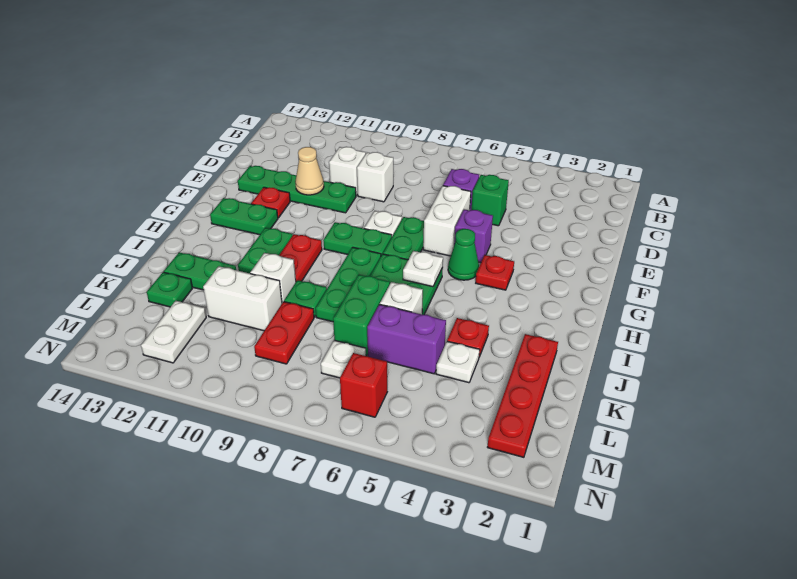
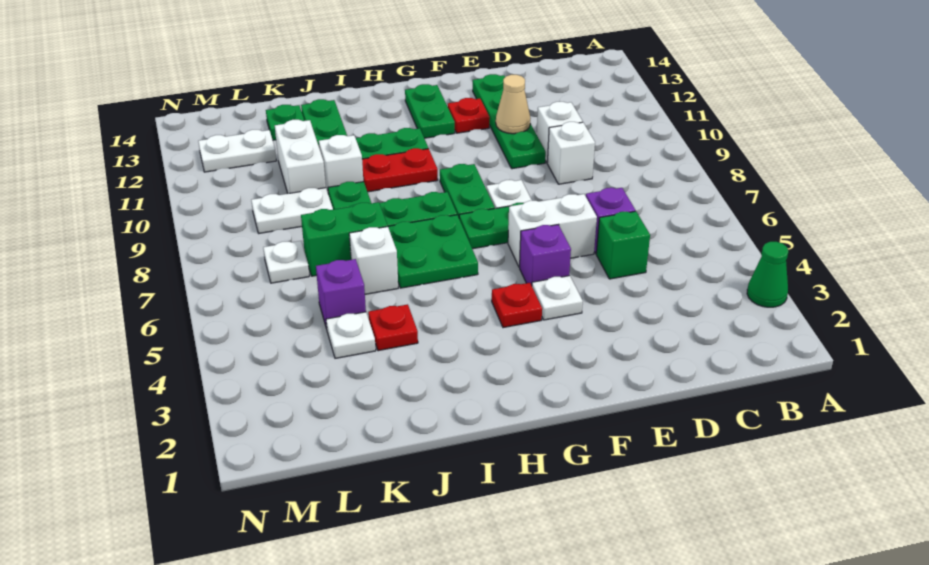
green 1x1 cone [448,229,479,280] -> green 1x1 cone moved to [747,242,788,307]
white 1x1 plate [403,251,443,287] -> white 1x1 plate moved to [532,276,583,320]
red 1x4 plate [488,334,558,457] -> none
purple 1x2 brick [367,304,446,374] -> purple 1x1 brick [316,259,366,329]
red 1x2 plate [254,302,314,364] -> white 1x2 plate [251,188,333,233]
red 1x1 brick [340,353,387,417] -> none

